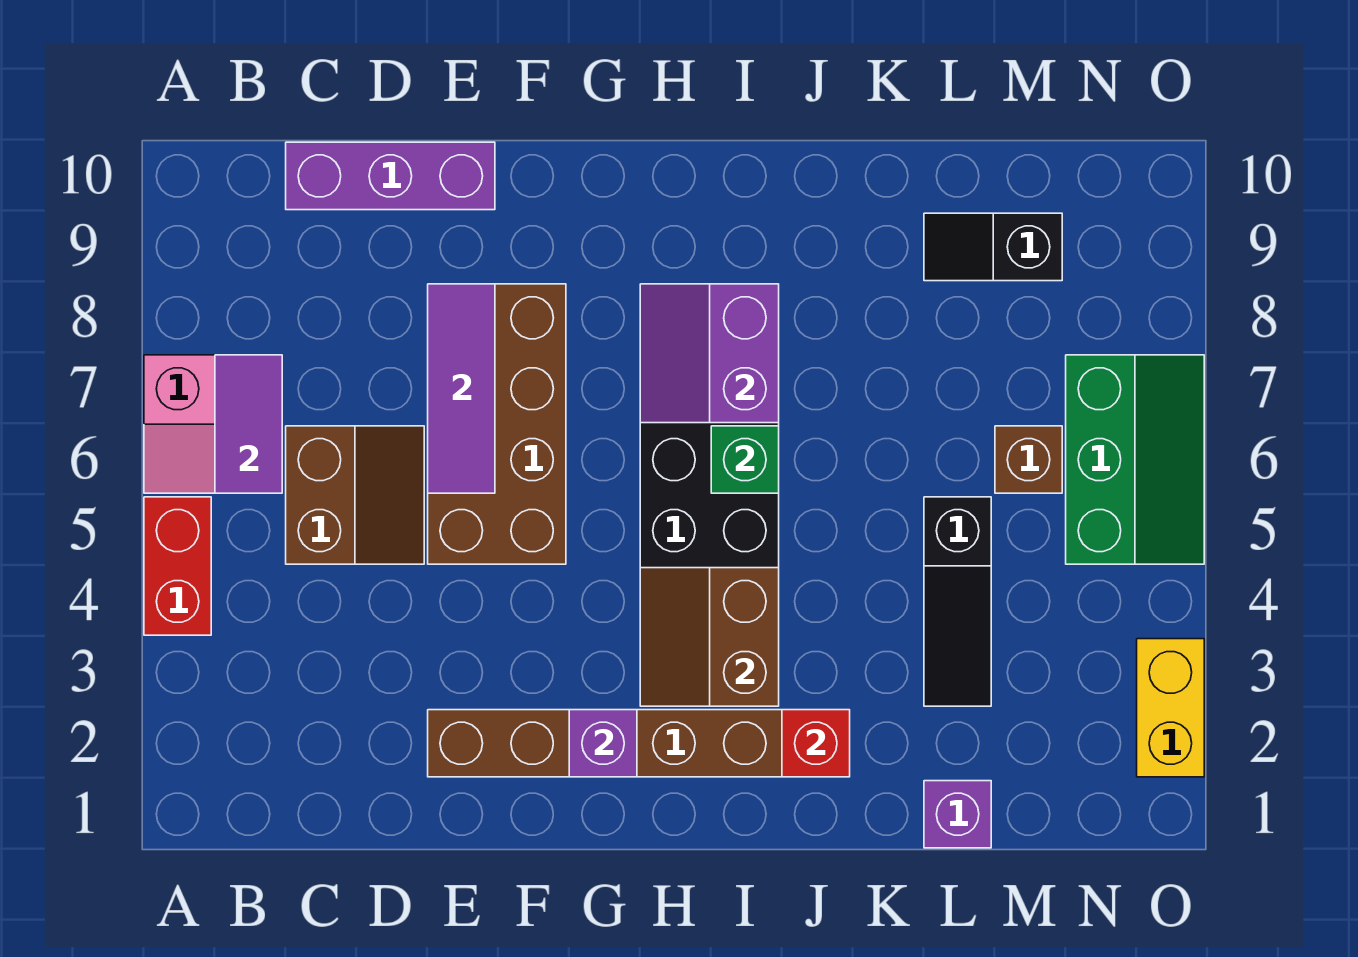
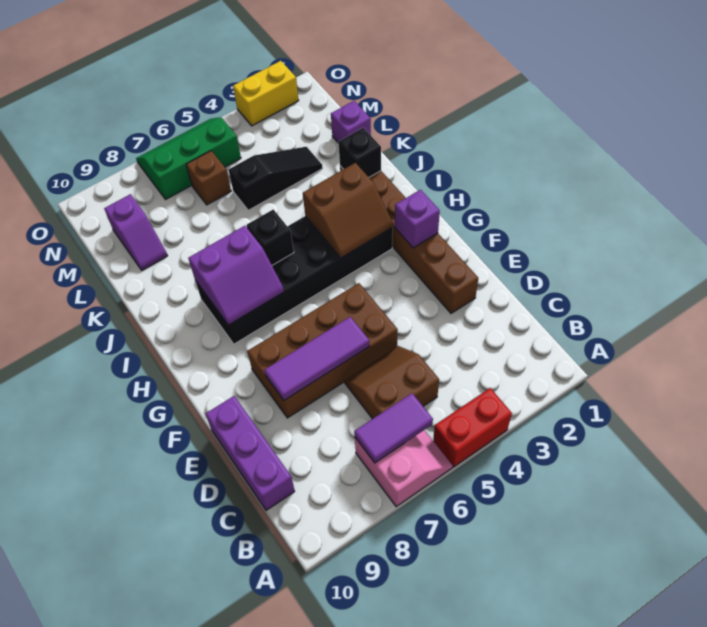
green 1x1 brick [711,426,779,493] -> black 1x1 brick [247,210,294,265]
red 1x1 brick [782,710,850,777] -> black 1x1 brick [338,128,381,177]
black 1x2 slope [924,213,1062,281] -> purple 1x2 slope [104,194,168,270]

